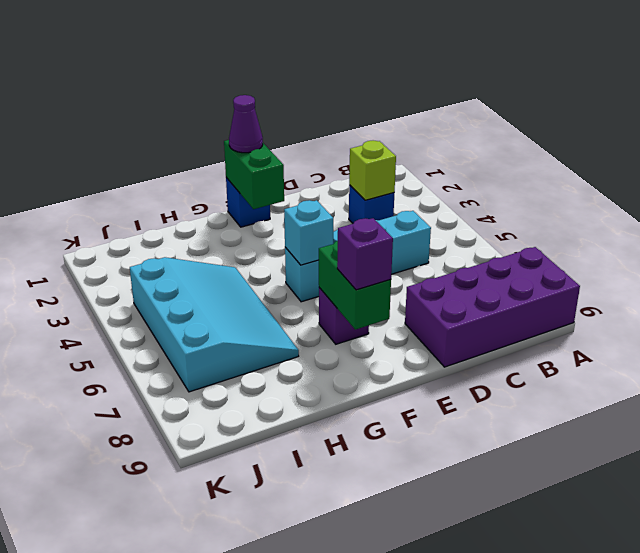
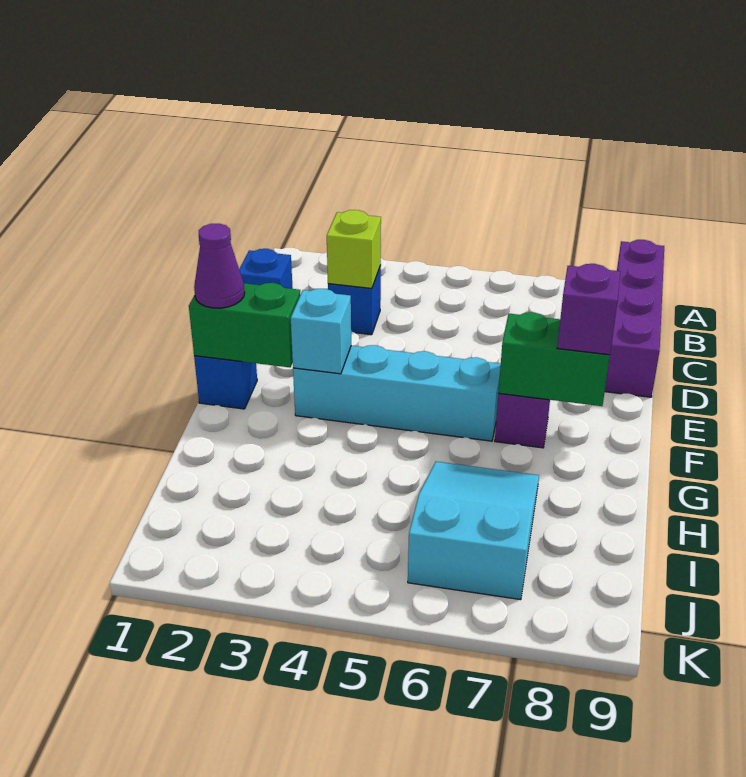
purple 2x4 brick [405,247,580,367] -> purple 1x4 brick [605,240,664,397]
none -> blue 1x1 brick [239,249,293,289]
cyan 1x4 brick [285,211,431,302] -> cyan 1x4 brick turned to [293,345,501,441]
cyan 1x1 brick [284,200,333,265] -> cyan 1x1 brick moved to [291,289,351,374]
cyan 3x4 slope [130,257,299,392] -> cyan 2x3 slope [408,462,539,600]

